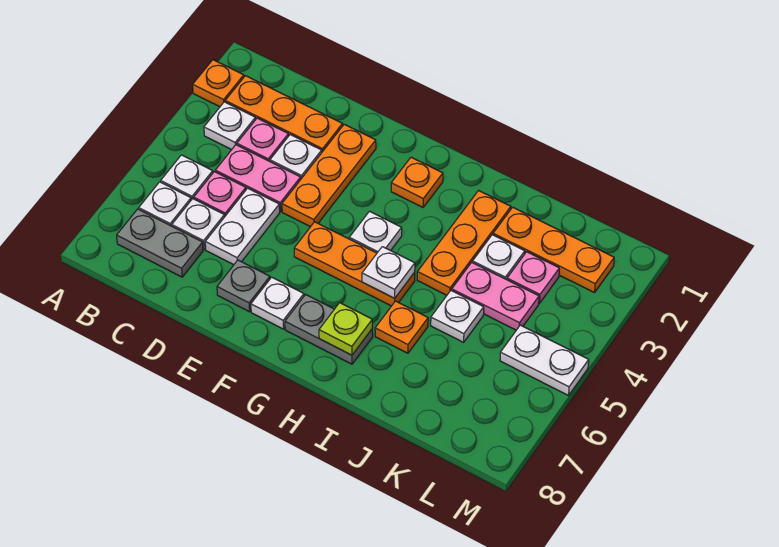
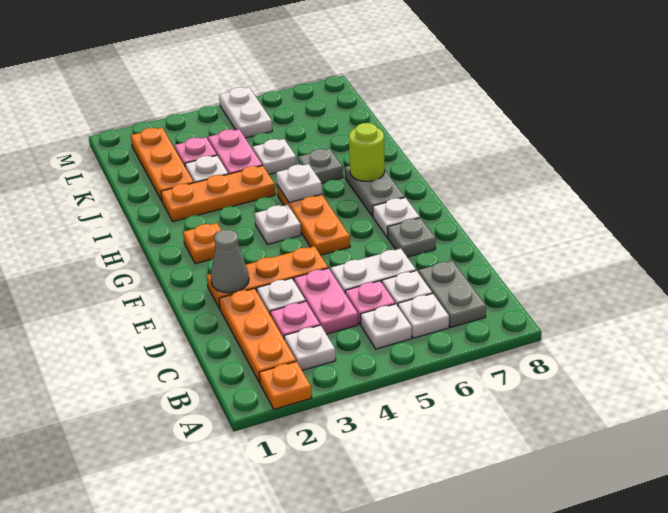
none -> grey 1x1 cone [211,230,249,293]
lime 1x1 plate [319,303,372,355] -> lime 1x1 round brick [349,123,385,181]
orange 1x1 plate [375,301,428,353] -> grey 1x1 plate [298,149,343,183]

